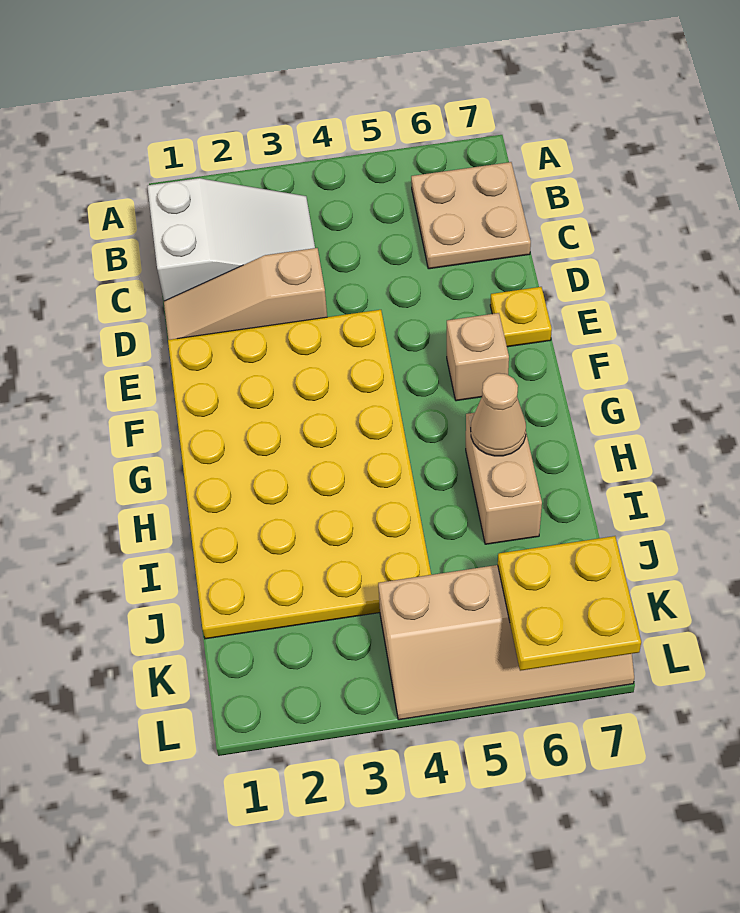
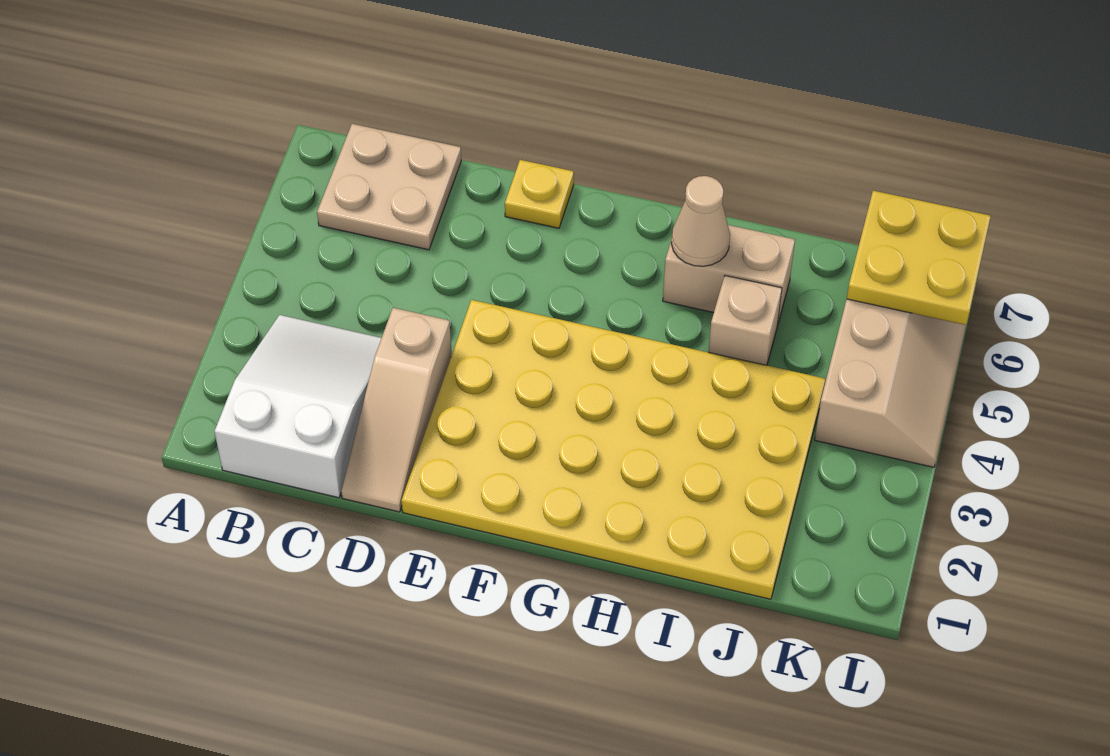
tan 1x1 brick [447,313,509,401] -> tan 1x1 brick moved to [709,276,782,365]

